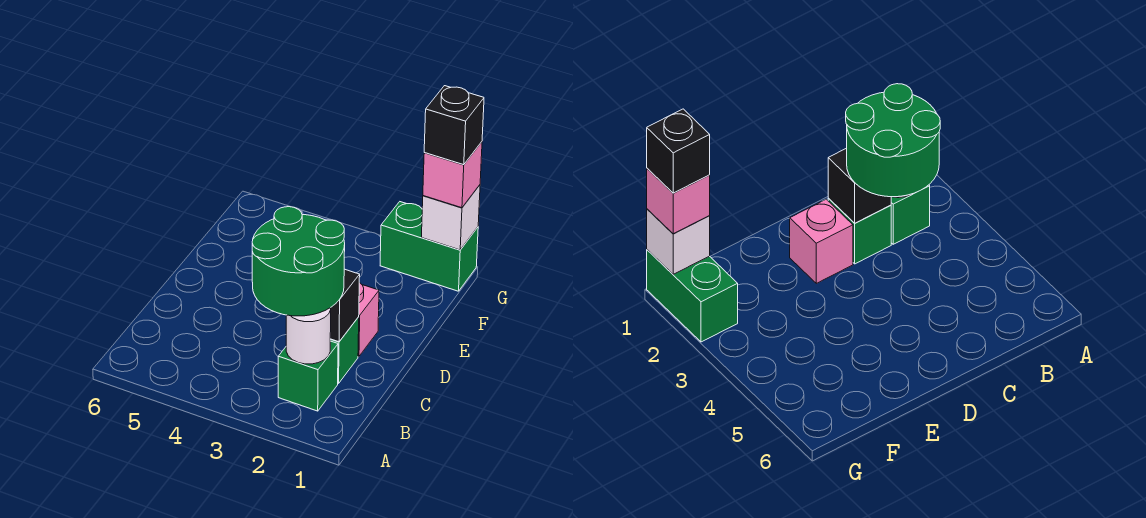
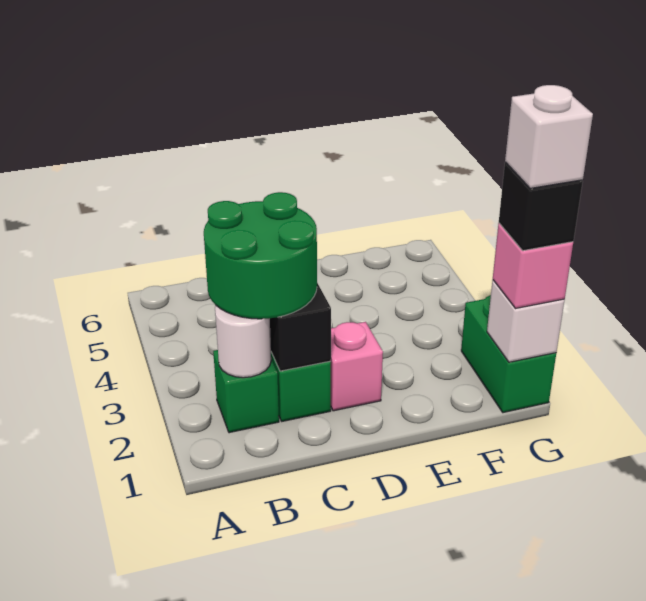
none -> white 1x1 brick [505,85,593,188]

